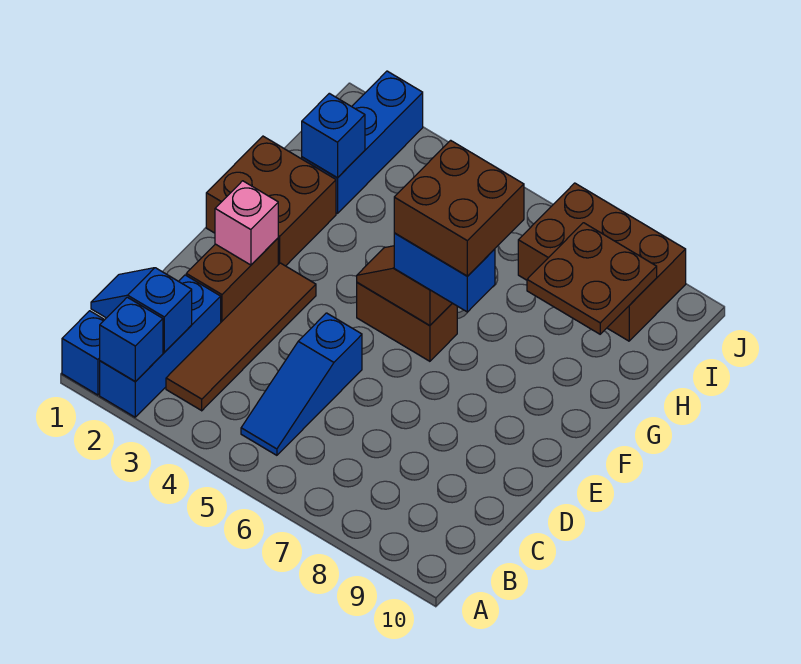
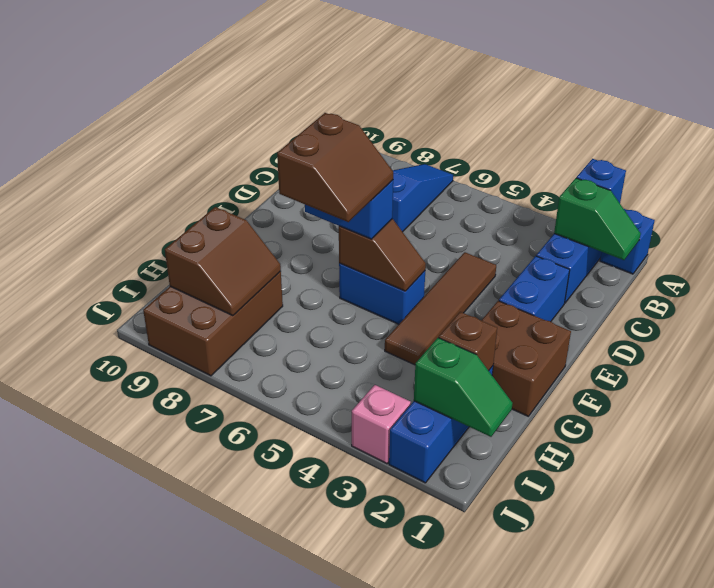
blue 1x2 slope [91,268,192,352] -> green 1x2 slope [554,178,641,260]
brown 1x4 tile [166,263,316,411] -> brown 1x4 tile moved to [385,252,496,365]
blue 1x3 slope [241,313,362,455] -> blue 1x3 slope moved to [392,164,453,232]
brown 1x2 brick [186,238,278,322] -> blue 1x2 brick [499,256,570,321]
pink 1x1 brick [215,181,278,265] -> pink 1x1 brick moved to [352,385,411,464]
brown 1x2 brick [357,282,457,361] -> blue 1x2 brick [339,263,425,324]
brown 2x2 brick [394,140,524,276] -> brown 2x2 slope [277,113,393,222]
blue 1x1 brick [302,93,365,178] -> brown 1x1 brick [439,312,497,371]
brown 2x2 plate [527,223,657,334] -> brown 2x2 slope [165,207,281,316]
none -> green 1x2 slope [414,338,512,437]
brown 2x3 brick [518,183,686,341] -> brown 2x3 brick turned to [143,271,283,376]

